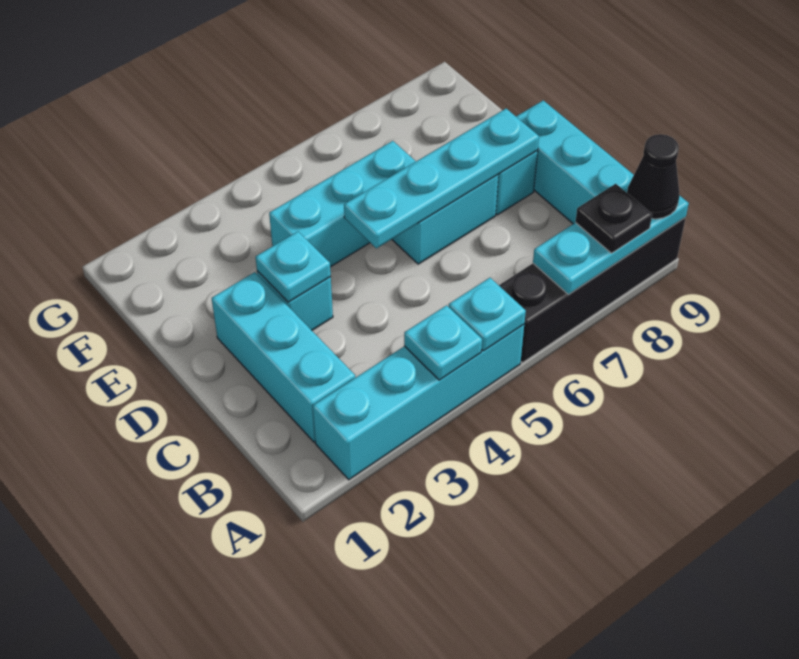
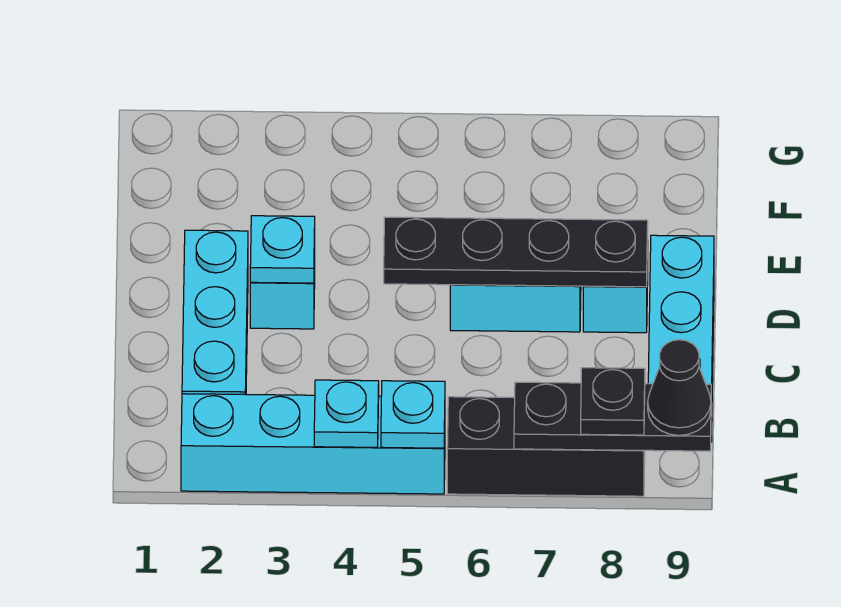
black 1x4 brick [499,217,686,363] -> black 1x3 brick [447,397,645,496]
cyan 1x3 plate [533,190,689,295] -> black 1x3 plate [514,382,711,451]
cyan 1x4 plate [344,109,539,248] -> black 1x4 plate [384,217,648,287]
cyan 1x3 brick [269,141,416,267] -> none

